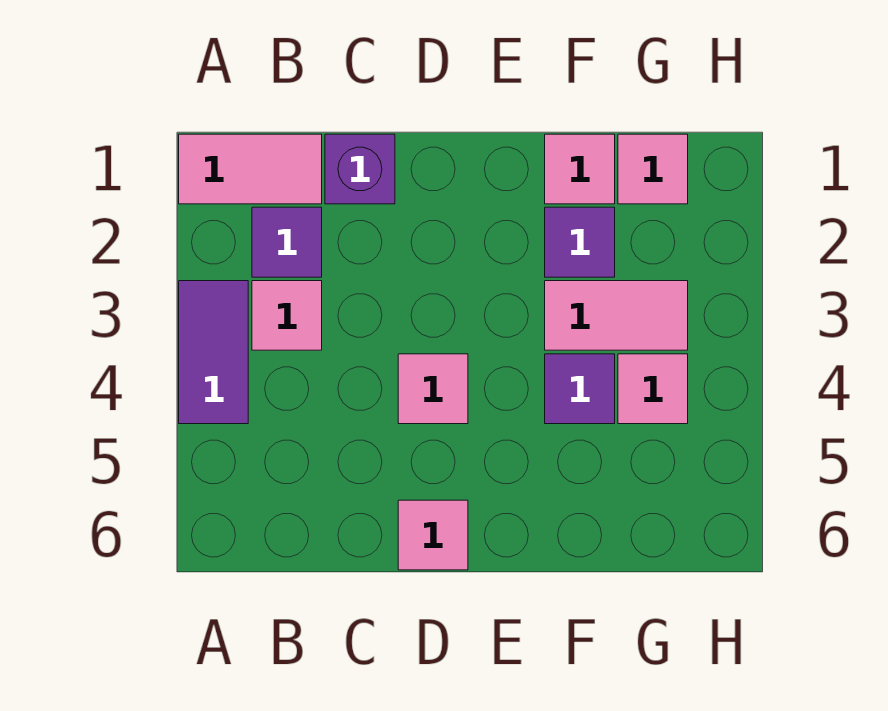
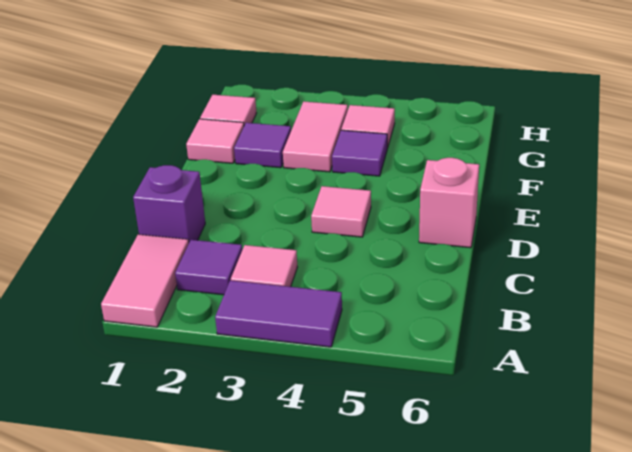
pink 1x1 tile [398,500,468,570] -> pink 1x1 brick [419,158,479,248]

